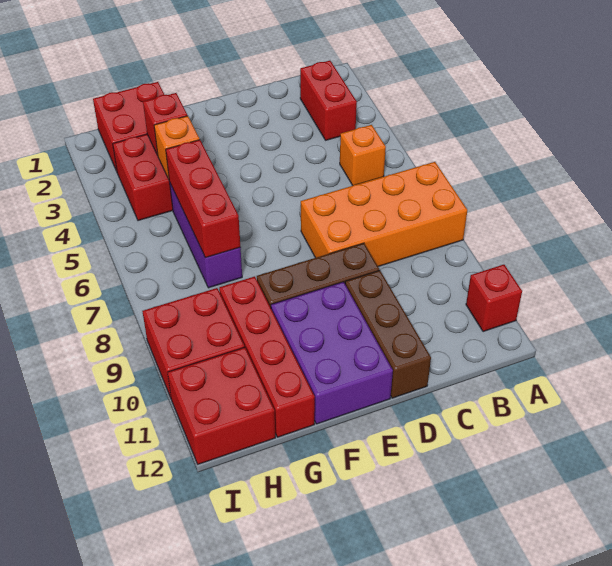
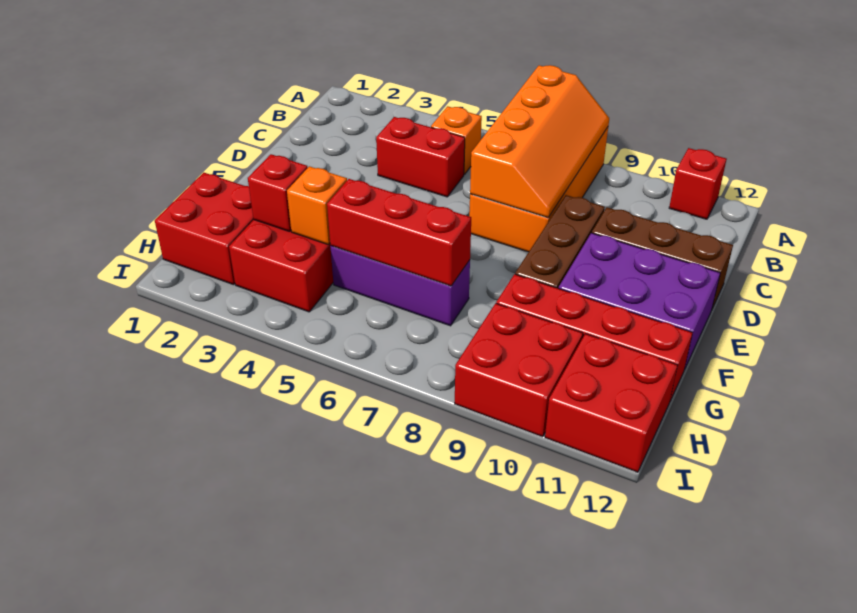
none -> orange 2x4 slope [470,65,609,218]
red 1x2 brick [300,61,357,140] -> red 1x2 brick moved to [376,117,465,197]

